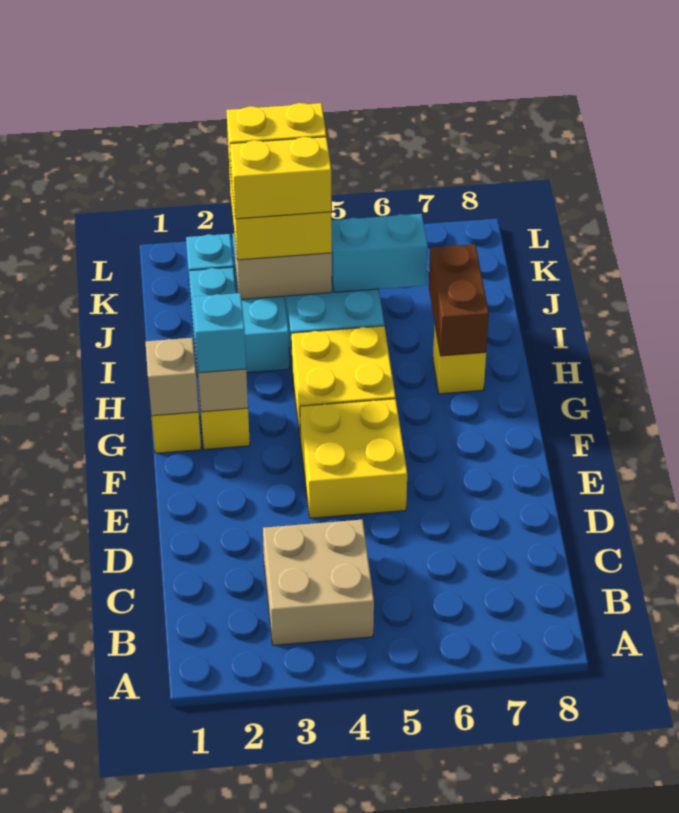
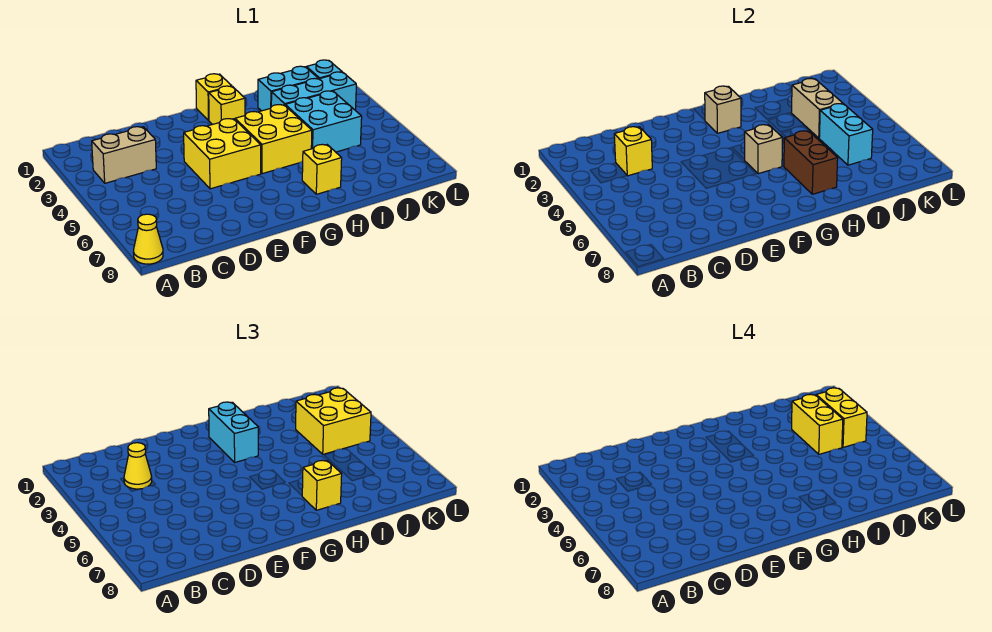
none -> yellow 1x1 cone [134,214,163,264]
tan 2x2 brick [263,520,374,645] -> tan 1x2 brick [92,127,156,183]
none -> yellow 1x1 brick [614,127,652,176]
none -> yellow 1x1 cone [124,443,152,489]
tan 1x1 brick [146,338,199,416] -> tan 1x1 brick moved to [745,125,782,174]
cyan 1x1 brick [193,293,246,373] -> cyan 1x2 brick [209,402,258,462]
brown 1x2 brick [429,244,489,356] -> brown 1x2 brick turned to [784,131,838,194]
none -> yellow 1x1 brick [302,460,342,510]

